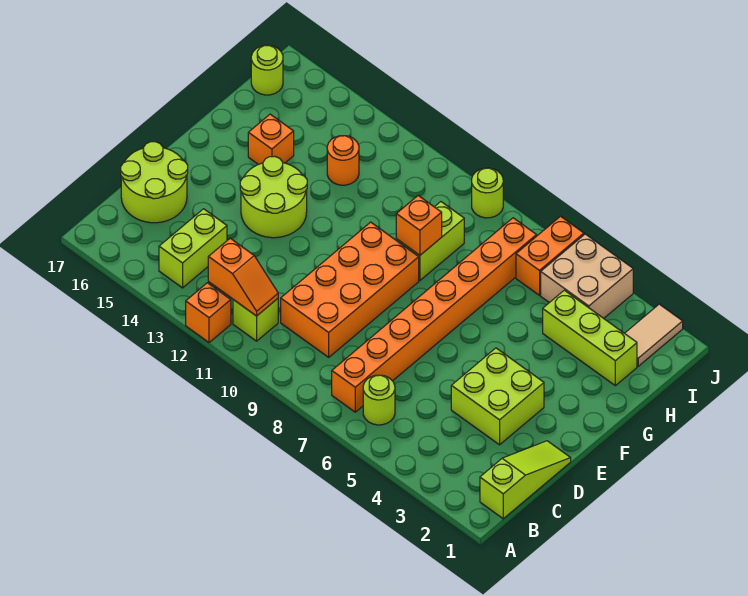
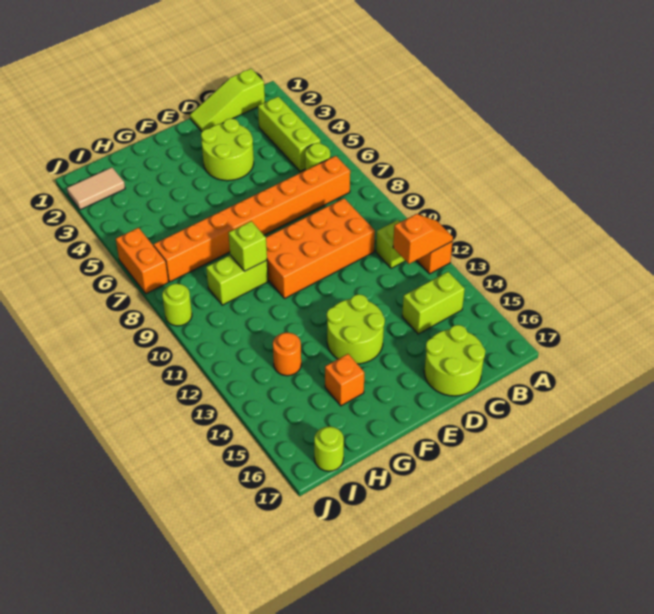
orange 1x2 slope [208,238,278,316] -> orange 1x2 slope turned to [393,214,453,264]
lime 2x2 brick [451,348,544,445] -> lime 2x2 round brick [201,119,254,181]
orange 1x1 brick [396,196,442,255] -> lime 1x1 brick [229,221,267,271]
lime 1x3 brick [543,290,637,386] -> lime 1x3 brick moved to [258,97,320,171]
tan 2x2 brick [541,234,633,318] -> none
orange 1x2 brick [516,216,584,295] -> orange 1x2 brick turned to [116,228,168,294]

